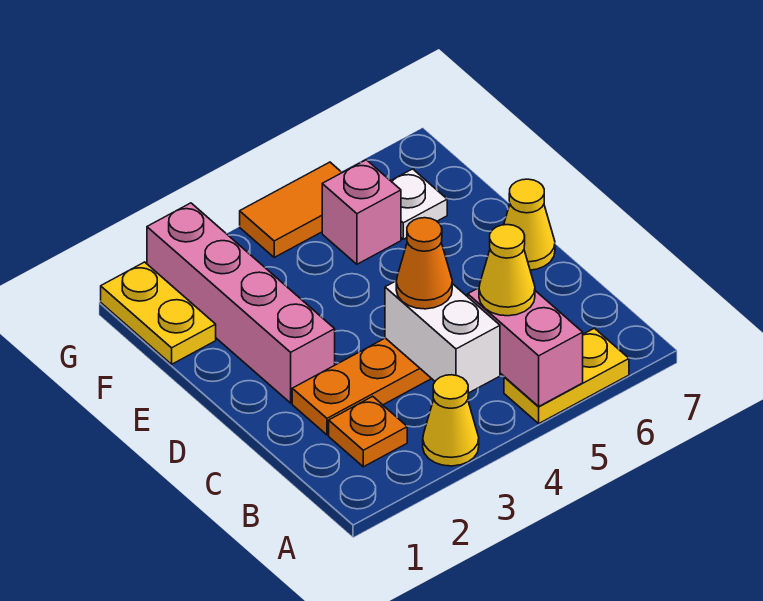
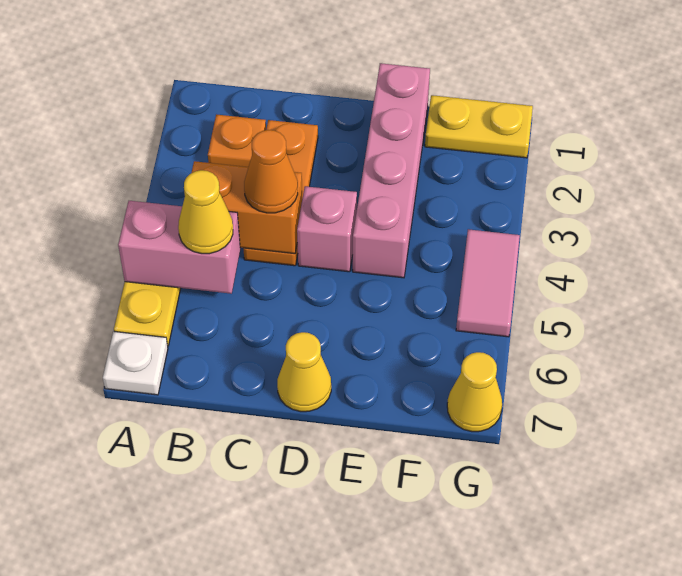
yellow 1x1 cone [423,375,479,466] -> yellow 1x1 cone moved to [447,352,502,432]
white 1x2 brick [385,281,500,393] -> orange 1x2 brick [192,161,302,254]
pink 1x4 brick [147,203,335,403] -> pink 1x4 brick turned to [353,63,430,278]
pink 1x1 brick [322,160,401,264] -> pink 1x1 brick moved to [297,186,357,272]
white 1x1 plate [391,169,447,239] -> white 1x1 plate moved to [103,331,168,395]
orange 1x2 tile [240,162,342,257] -> pink 1x2 tile [456,229,520,337]

